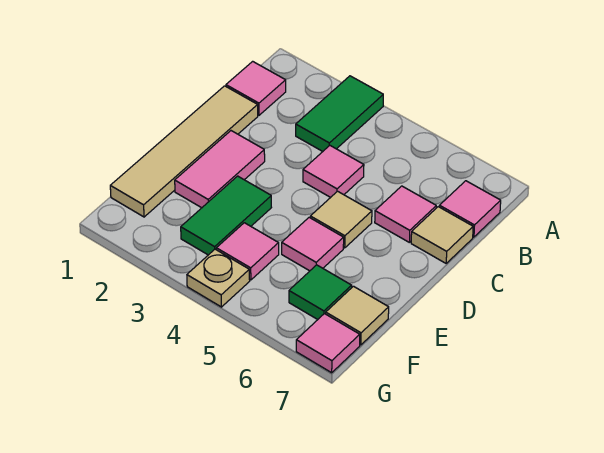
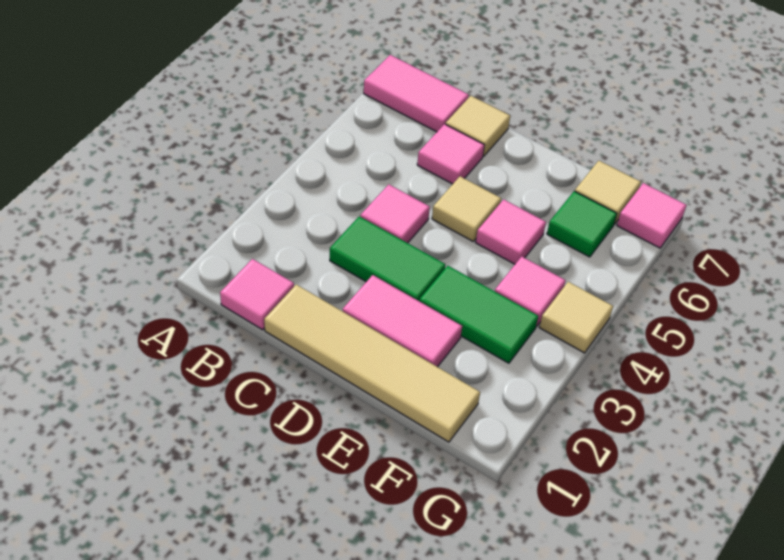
green 1x2 tile [296,76,383,151] -> green 1x2 tile moved to [330,216,445,301]
pink 1x1 tile [439,181,501,237] -> pink 1x2 tile [364,55,469,132]
tan 1x1 plate [187,249,250,307] -> tan 1x1 tile [539,282,613,353]

